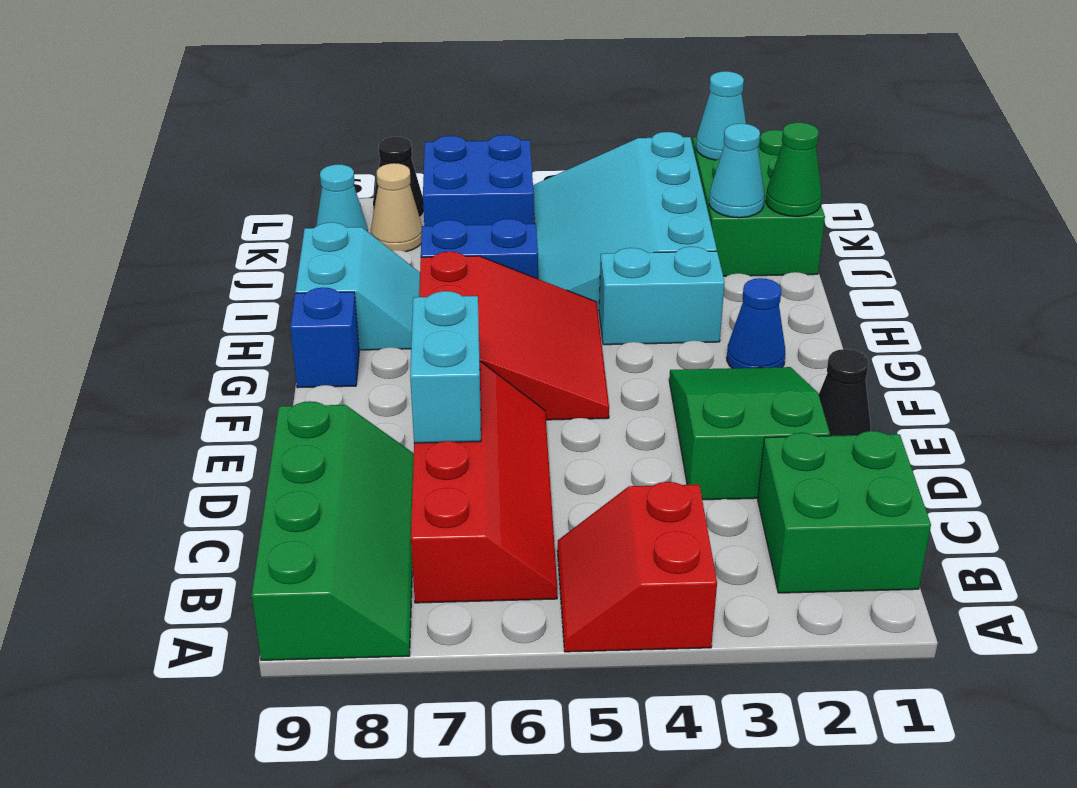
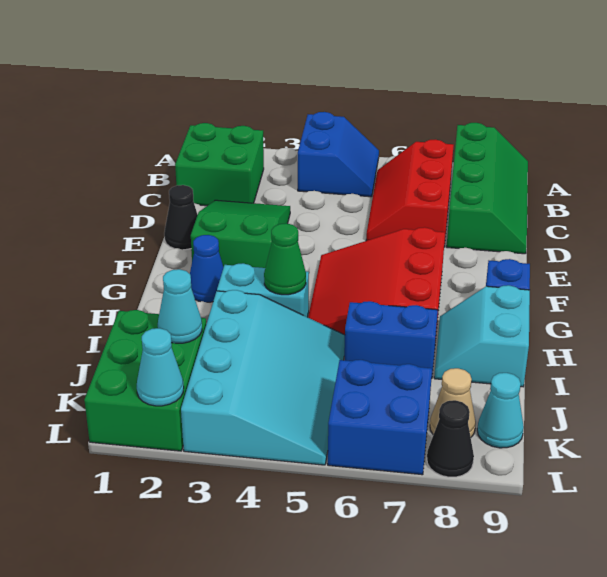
red 2x2 slope [557,482,717,652] -> blue 2x2 slope [298,112,379,197]
green 2x4 slope [252,401,414,660] -> green 2x4 slope turned to [447,123,528,254]
red 2x4 slope [411,362,557,603] -> red 2x3 slope [366,139,454,247]
green 2x3 slope [669,367,830,500] -> green 2x3 slope turned to [191,200,290,268]
cyan 1x2 brick [410,291,481,443] -> none
green 1x1 cone [766,122,822,216] -> green 1x1 cone moved to [264,223,306,295]

